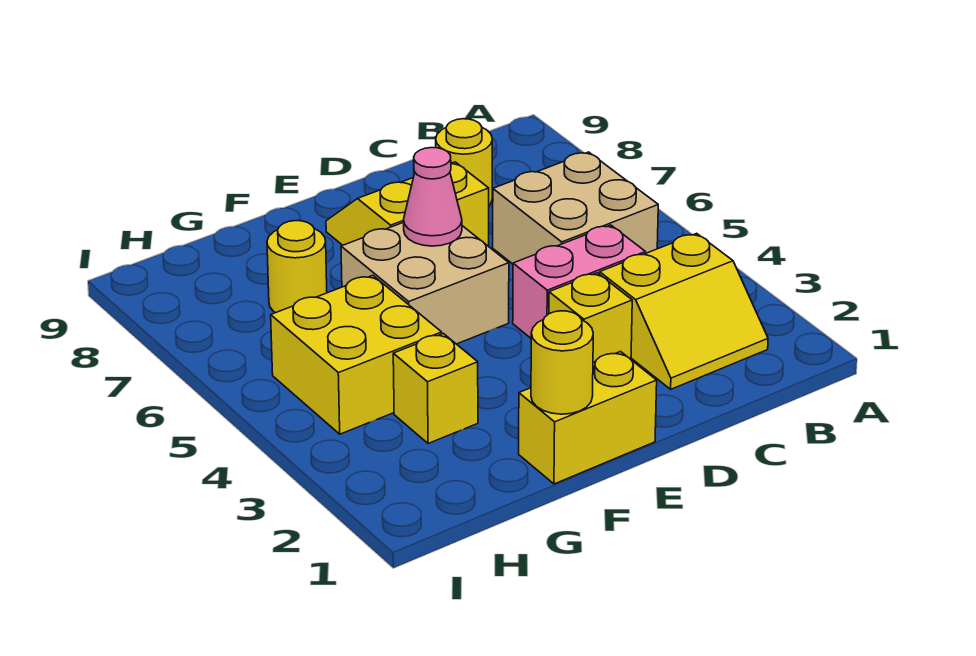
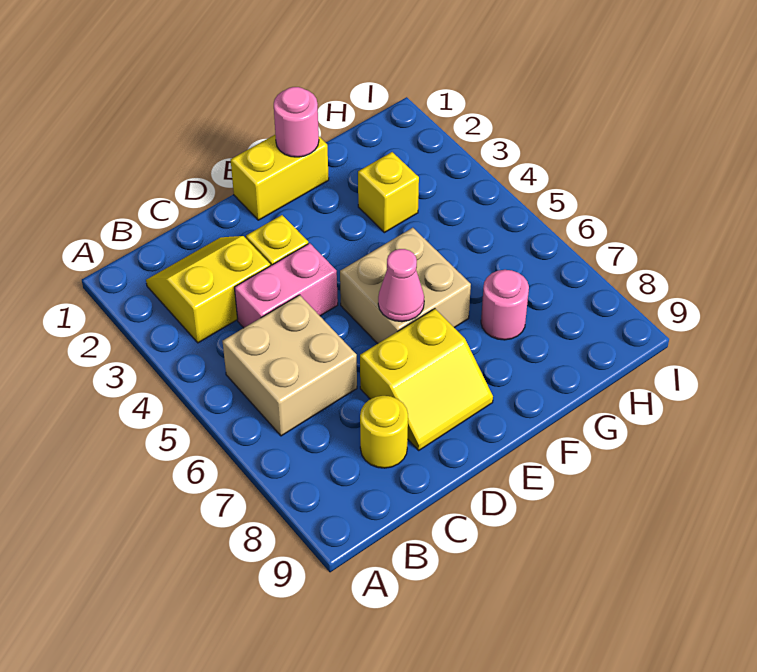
yellow 1x1 round brick [531,311,593,414] -> pink 1x1 round brick [274,87,319,157]
yellow 2x2 brick [271,275,442,434] -> none
yellow 1x1 round brick [267,221,327,313] -> pink 1x1 round brick [481,270,529,340]

